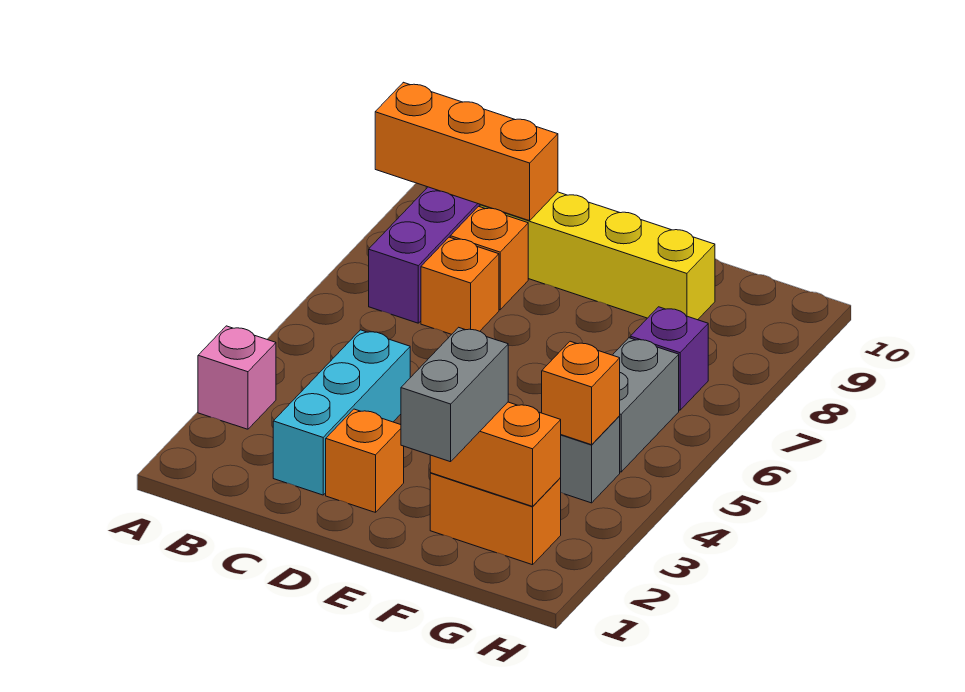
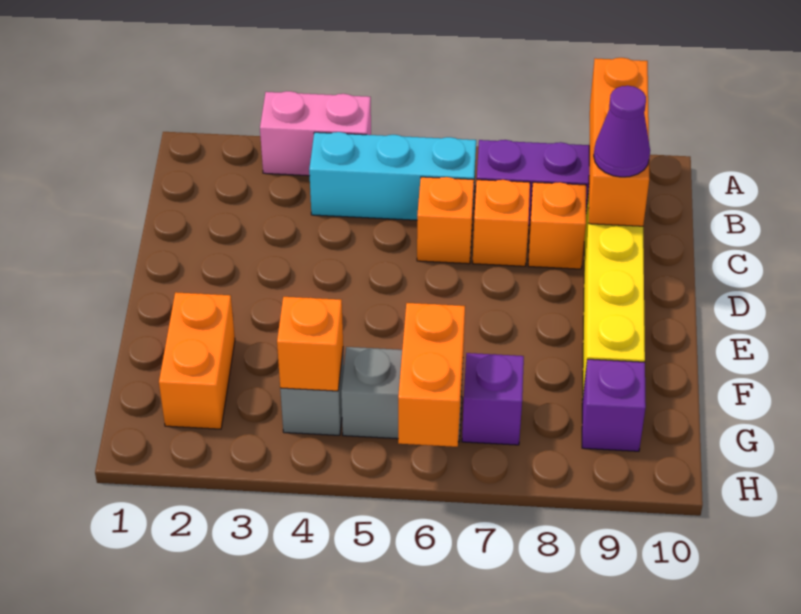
pink 1x1 brick [198,326,276,429] -> pink 1x2 brick [260,91,371,176]
cyan 1x3 brick [273,330,410,495] -> cyan 1x3 brick moved to [309,132,476,220]
none -> purple 1x1 cone [594,86,650,177]
orange 1x1 brick [326,409,404,512] -> orange 1x1 brick moved to [417,177,474,264]
grey 1x2 brick [401,327,508,462] -> none
orange 1x2 brick [430,402,561,506] -> orange 1x2 brick moved to [398,303,465,447]
none -> purple 1x1 brick [582,359,646,451]

